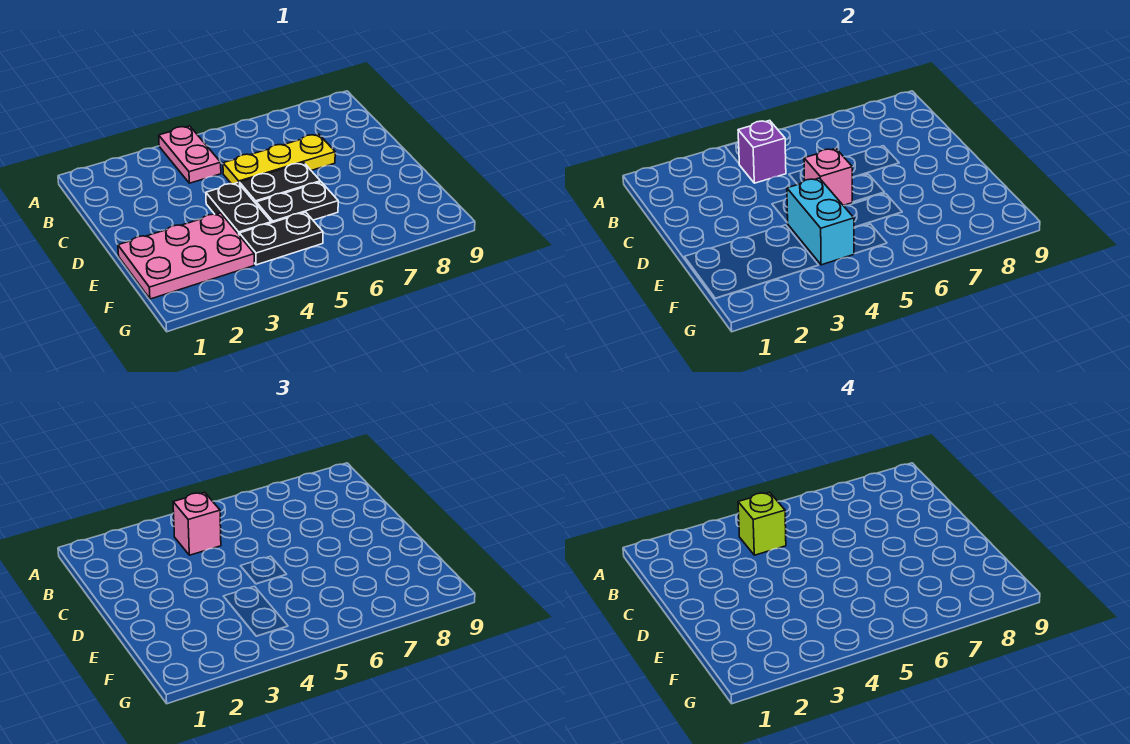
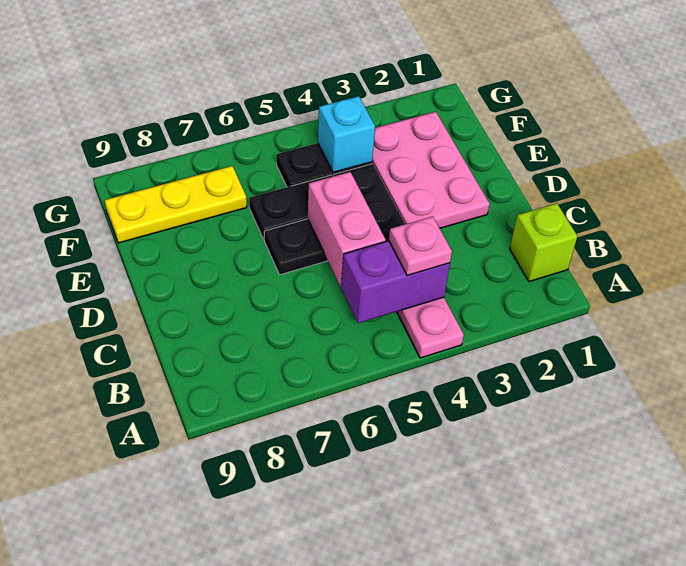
purple 1x1 brick [738,120,786,183] -> purple 1x2 brick [341,241,450,323]
pink 1x1 brick [173,492,221,555] -> pink 1x1 plate [389,216,452,276]
lime 1x1 brick [738,492,786,555] -> lime 1x1 brick moved to [510,203,577,282]
yellow 1x3 plate [223,134,335,184] -> yellow 1x3 plate moved to [105,166,247,243]
pink 1x1 brick [804,148,852,205] -> pink 1x2 brick [308,172,386,286]
pink 2x3 plate [118,213,254,299] -> pink 2x3 plate turned to [372,112,489,228]
cyan 1x2 brick [787,178,854,265] -> cyan 1x1 brick [318,96,375,173]

